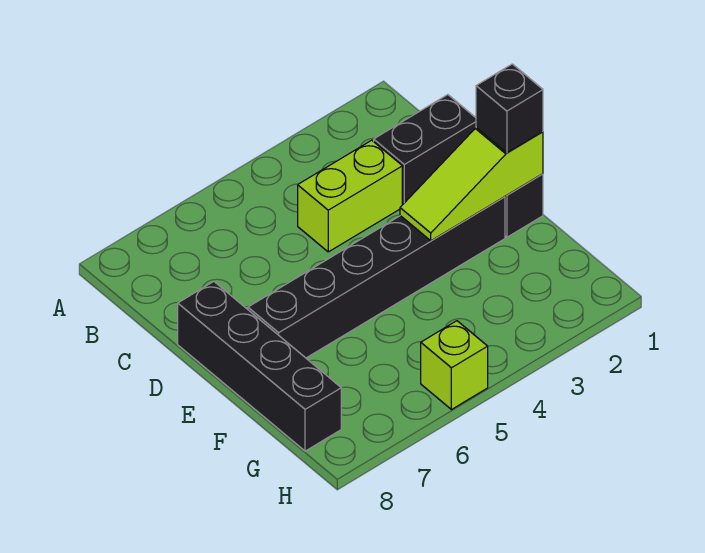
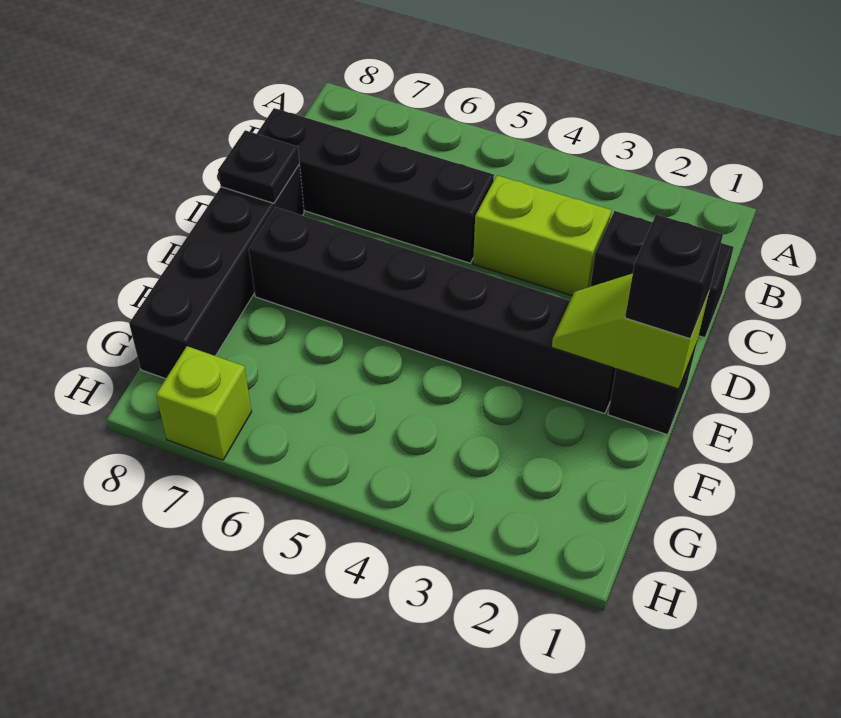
none -> black 1x4 brick [257,108,494,263]
none -> black 1x1 plate [218,130,300,203]
lime 1x3 slope [400,128,543,241] -> lime 1x2 slope [552,273,709,389]
lime 1x1 brick [421,321,488,410] -> lime 1x1 brick moved to [156,346,252,460]

